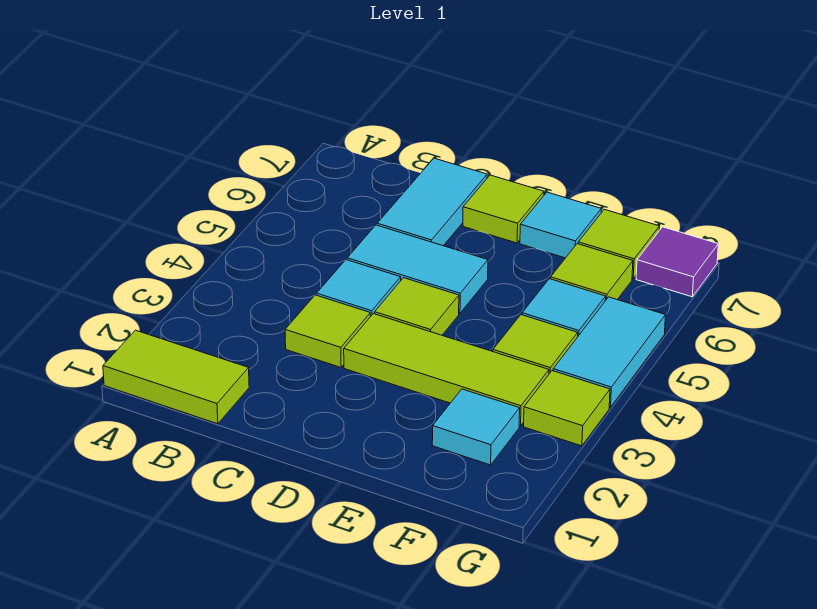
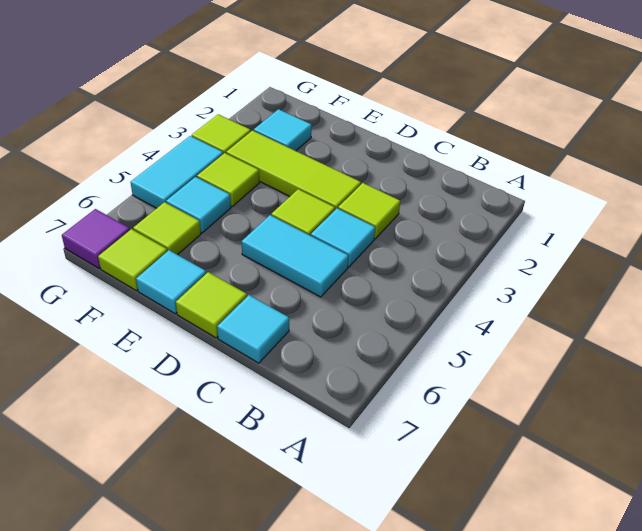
lime 1x2 tile [103,330,249,424] -> none
cyan 1x2 tile [377,158,487,246] -> cyan 1x1 tile [217,295,289,363]

